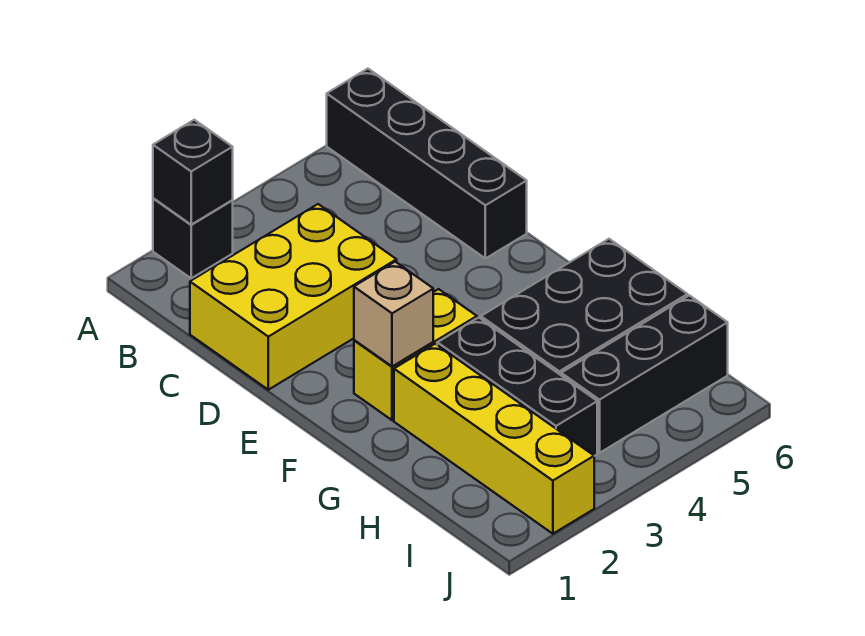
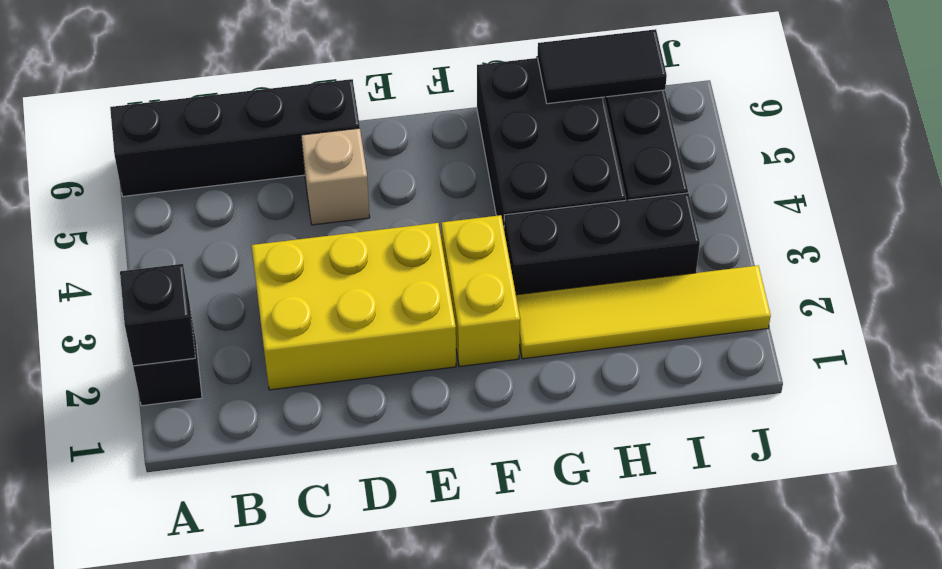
yellow 2x3 brick [190,204,397,390] -> yellow 2x3 brick turned to [252,223,456,390]
tan 1x1 brick [354,262,433,366] -> tan 1x1 brick moved to [301,128,370,225]
yellow 1x4 brick [394,344,594,534] -> yellow 1x4 tile [516,266,771,359]
none -> black 1x2 tile [537,29,667,104]

